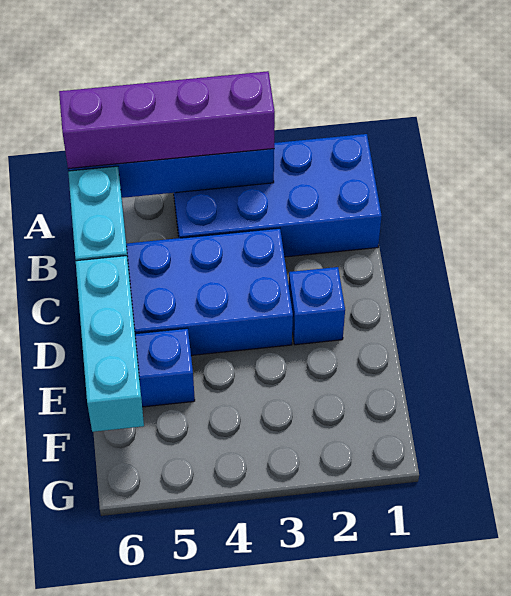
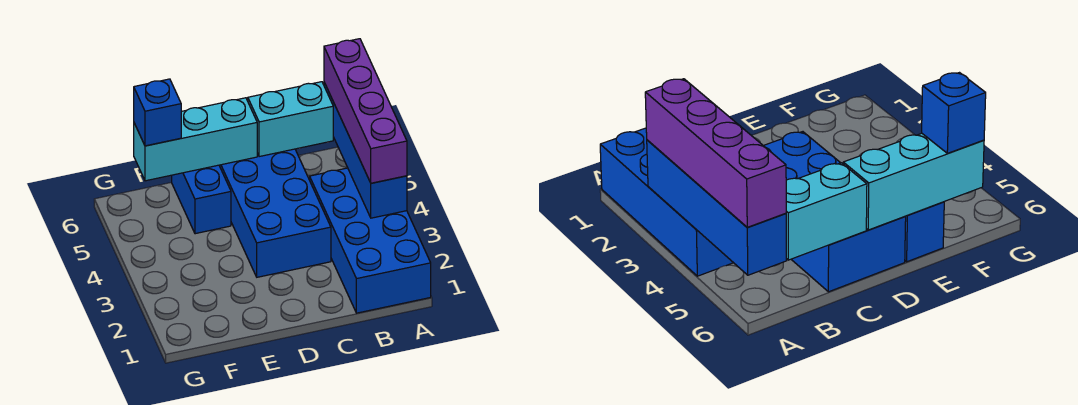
blue 1x1 brick [289,267,345,345] -> blue 1x1 brick moved to [134,79,181,146]

